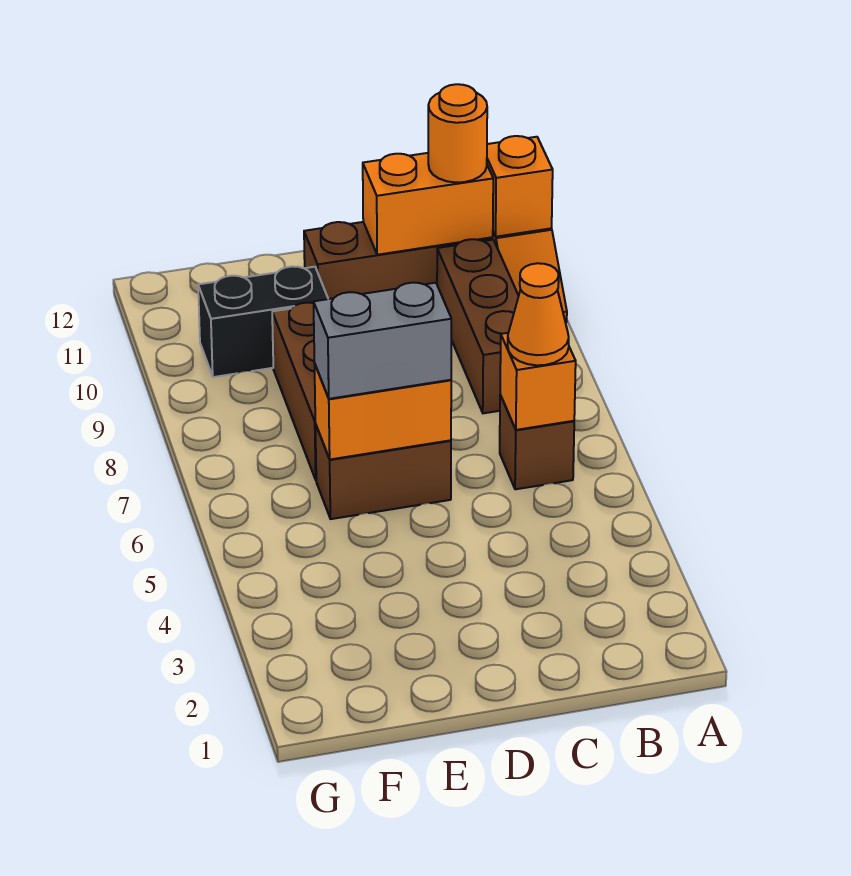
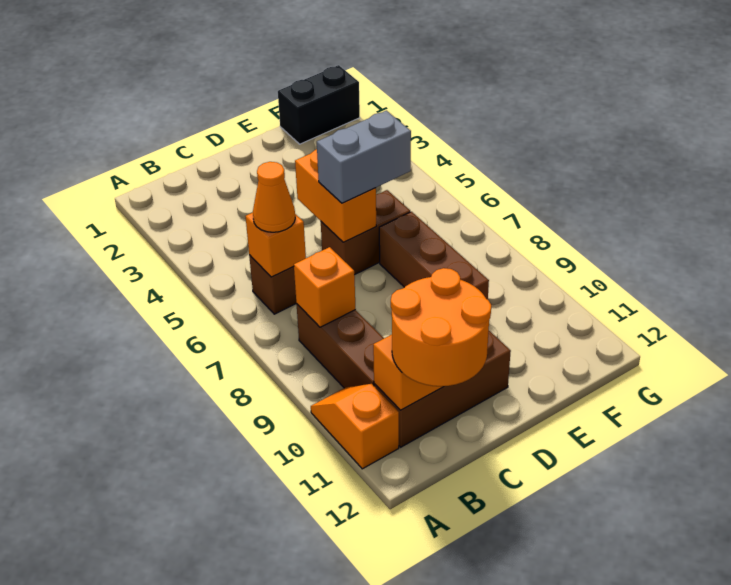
orange 1x1 brick [487,136,553,237] -> orange 1x1 brick moved to [294,247,356,327]
orange 1x1 round brick [428,84,487,182] -> orange 2x2 round brick [391,268,491,386]
orange 1x2 brick [314,363,451,459] -> orange 1x2 brick turned to [295,149,376,242]
black 1x2 brick [198,266,328,377] -> black 1x2 brick moved to [278,65,360,144]

